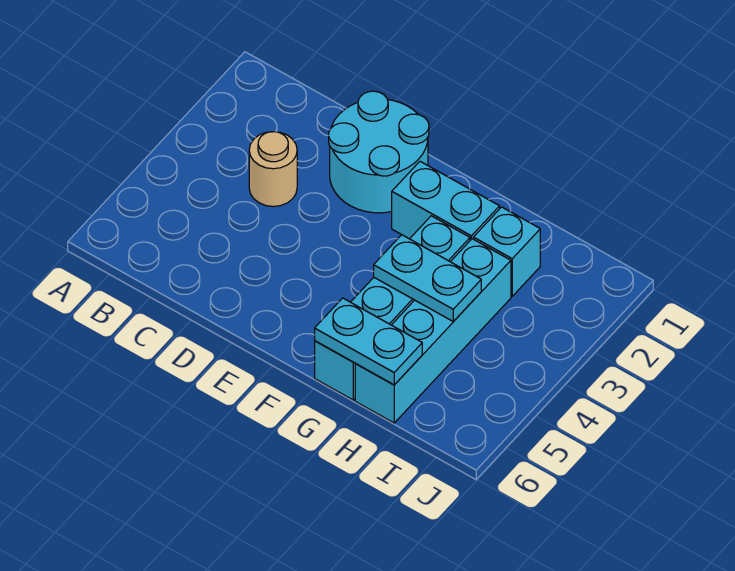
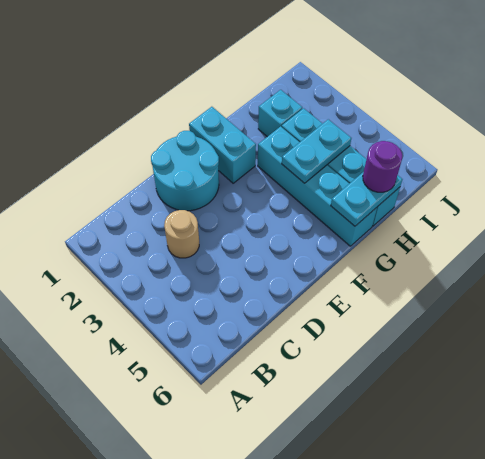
cyan 1x2 brick [392,161,500,240] -> cyan 1x2 brick turned to [189,107,256,183]
none -> purple 1x1 round brick [363,141,402,192]

